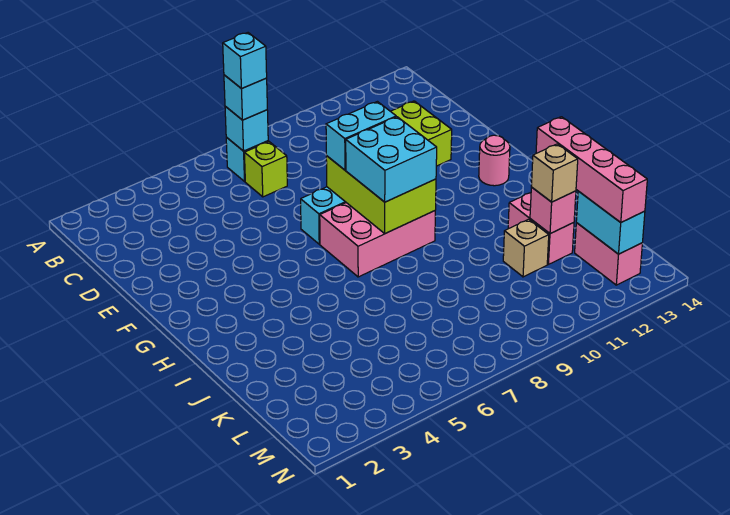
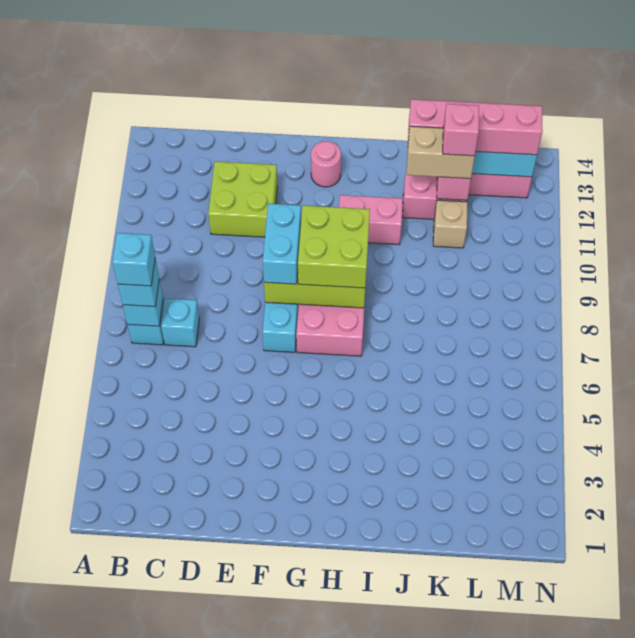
lime 1x1 brick [244,142,287,197] -> cyan 1x1 brick [161,298,199,347]
cyan 2x2 brick [346,117,437,202] -> lime 2x2 brick [298,205,370,288]
none -> pink 1x2 brick [339,195,403,244]
tan 1x1 brick [531,144,578,202] -> tan 1x2 brick [407,126,475,179]
none -> pink 1x1 brick [443,104,479,156]

